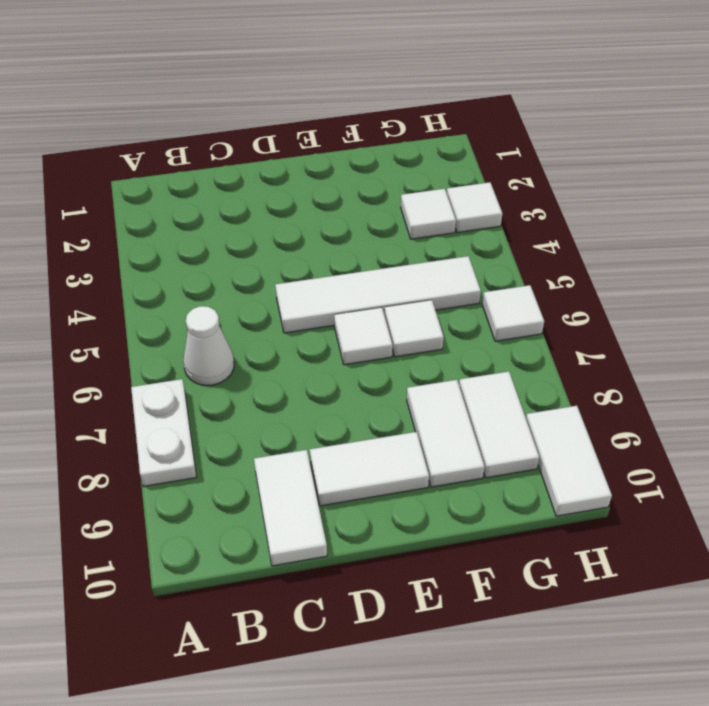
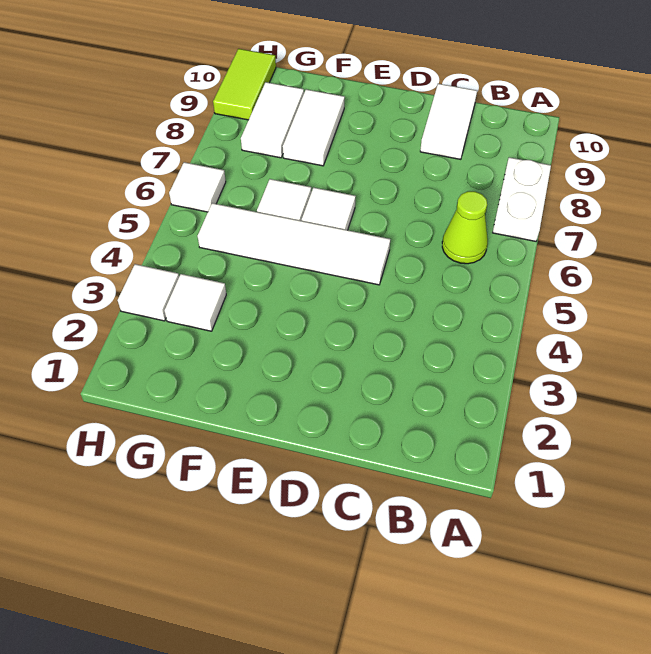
white 1x1 cone [183,306,234,385] -> lime 1x1 cone [442,191,488,264]
white 1x2 tile [310,432,429,506] -> none
white 1x2 tile [526,406,612,516] -> lime 1x2 tile [213,49,276,120]

